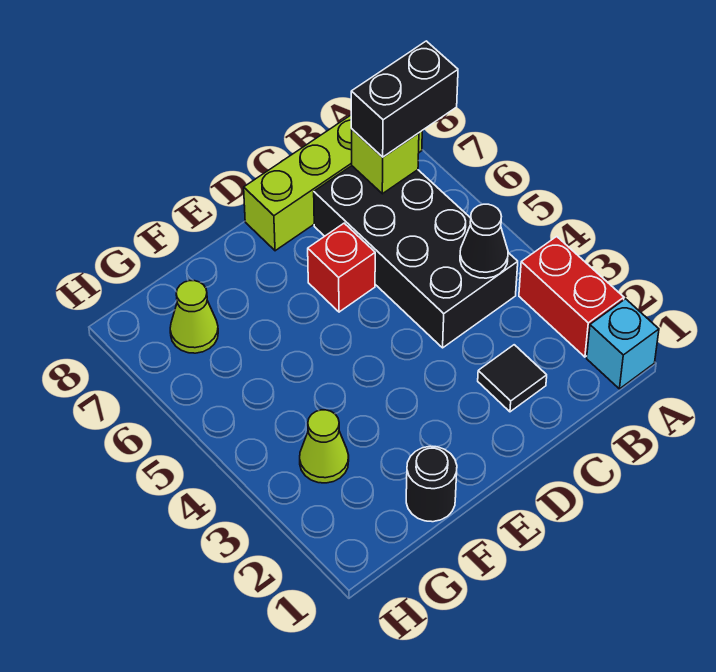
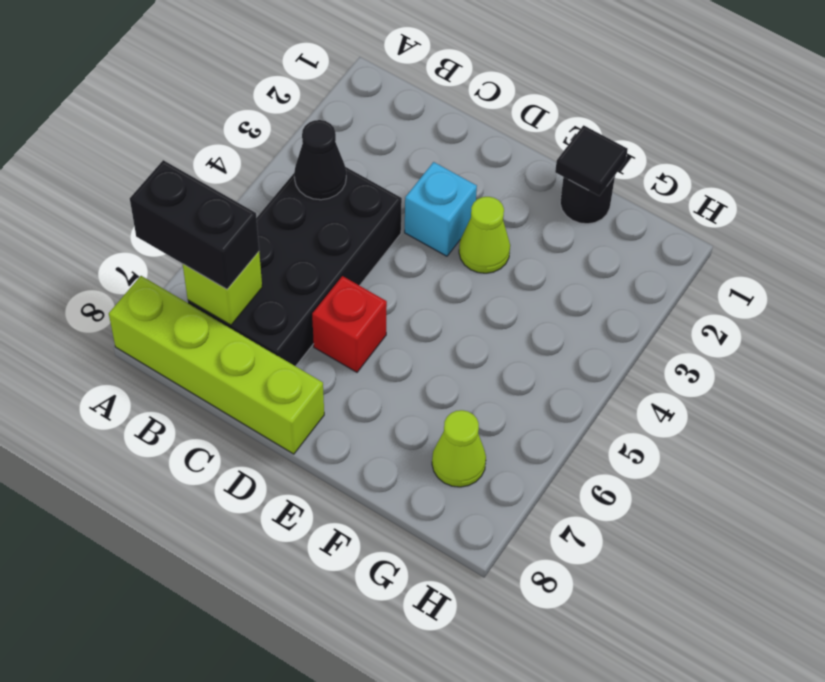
cyan 1x1 brick [587,299,659,389] -> cyan 1x1 brick moved to [405,162,477,256]
red 1x2 brick [519,237,624,357] -> none
black 1x1 tile [478,345,547,412] -> black 1x1 tile moved to [555,125,628,196]
lime 1x1 cone [300,410,349,483] -> lime 1x1 cone moved to [459,197,510,273]

